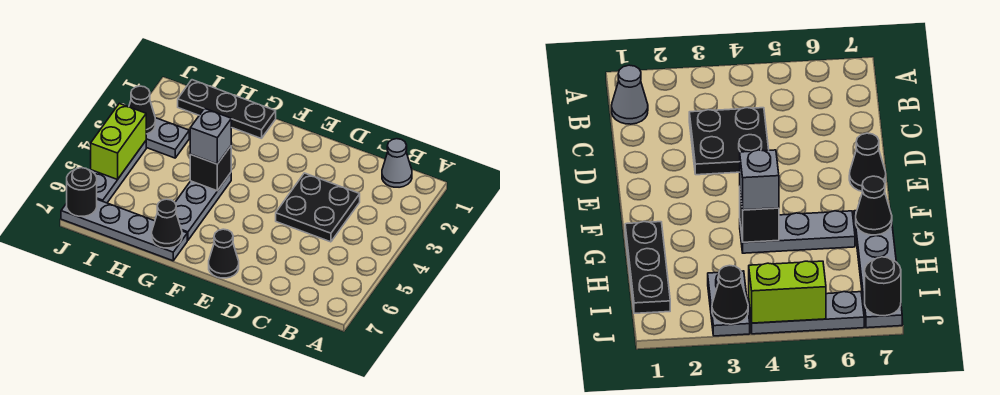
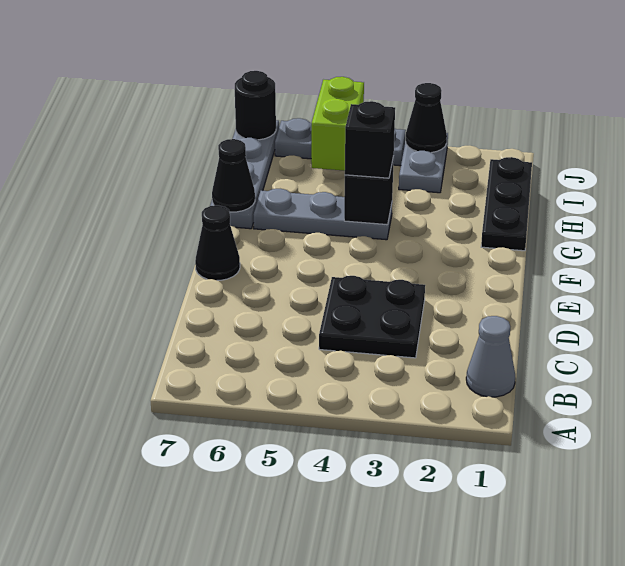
grey 1x1 brick [190,108,231,164] -> black 1x1 brick [345,101,395,178]
lime 1x2 brick [91,103,146,179] -> lime 1x2 brick turned to [311,77,364,171]

